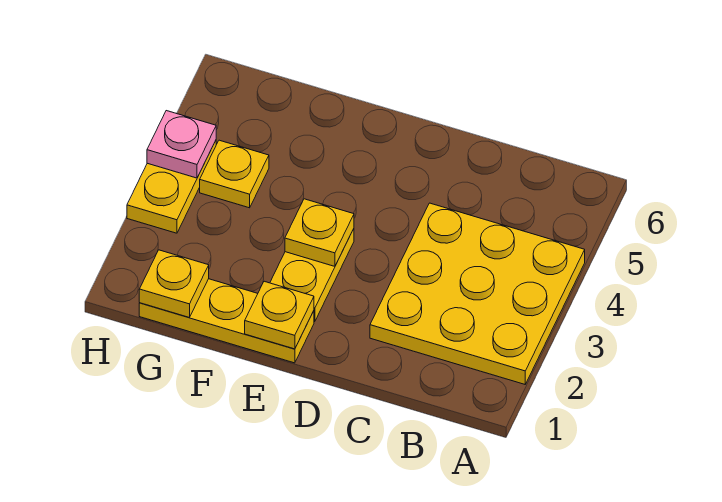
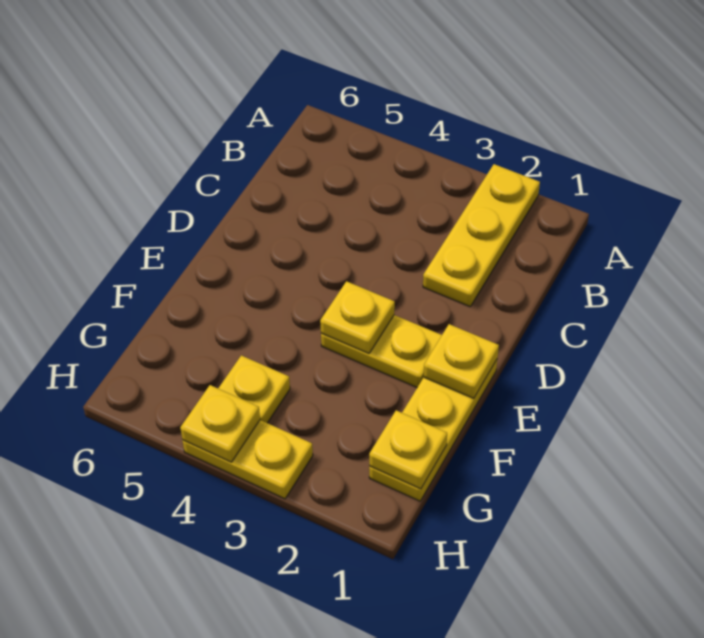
yellow 3x3 plate [370,203,585,384] -> yellow 1x3 plate [423,164,540,307]
pink 1x1 plate [147,111,216,178] -> yellow 1x1 plate [180,385,260,462]

